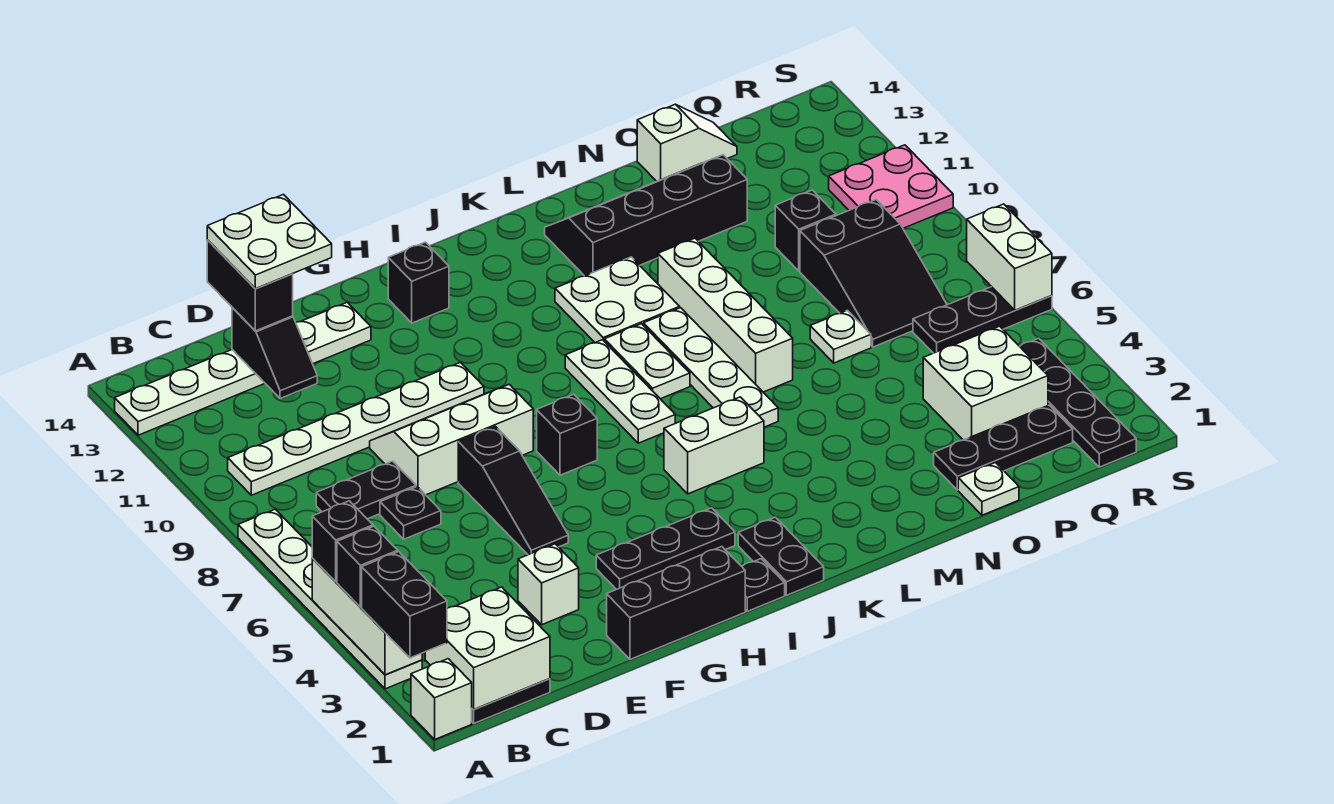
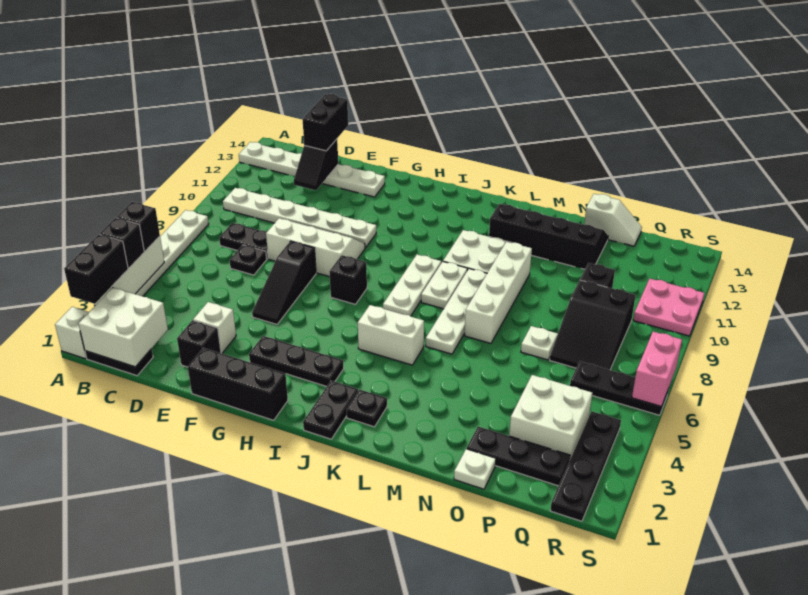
white 2x2 plate [207,195,332,289] -> none
black 1x1 brick [388,242,449,323] -> black 1x1 brick moved to [177,320,221,367]
black 1x1 plate [742,559,785,611] -> black 1x1 plate moved to [347,390,387,427]
white 1x2 brick [967,204,1052,310] -> pink 1x2 brick [632,332,682,407]

